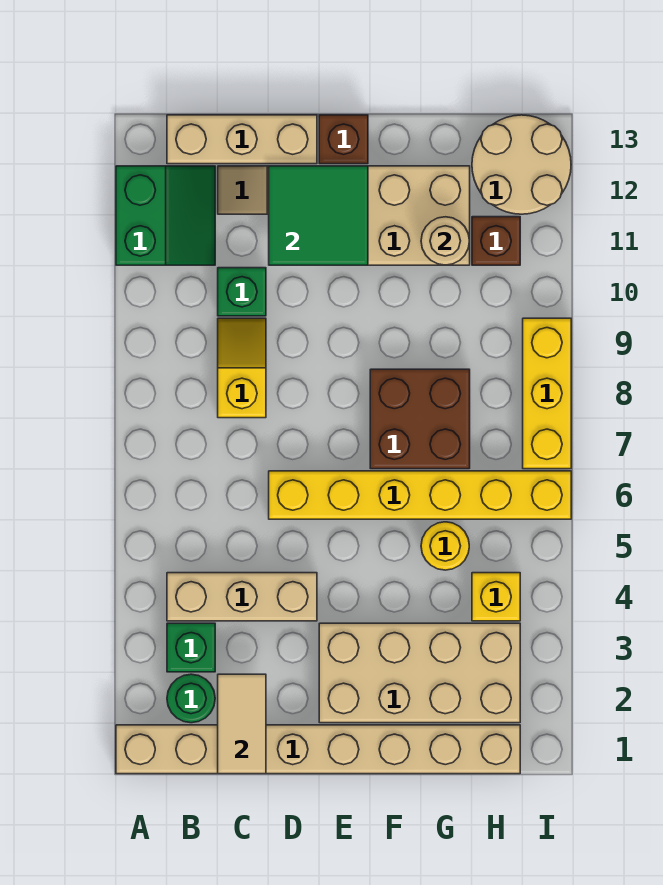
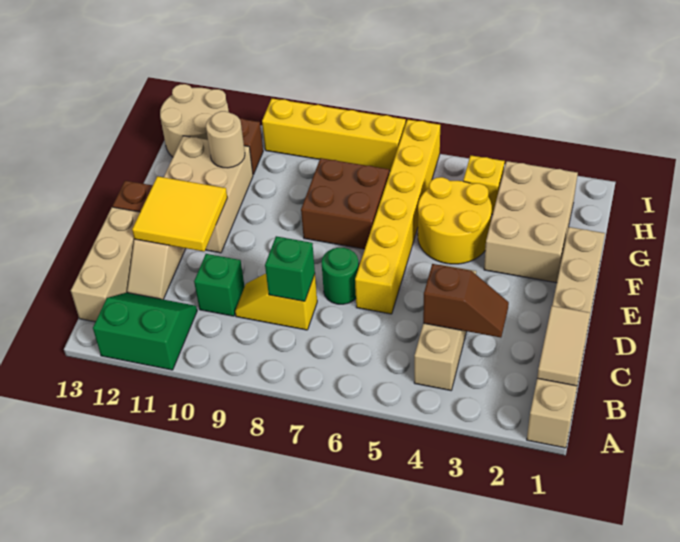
tan 1x8 brick [116,725,520,774] -> tan 1x6 brick [527,227,605,448]
green 1x1 round brick [167,674,215,723] -> green 1x1 round brick moved to [322,248,359,304]
green 1x1 brick [167,623,215,672] -> green 1x1 brick moved to [265,236,315,301]
tan 1x2 tile [218,674,266,774] -> tan 1x2 tile turned to [537,306,590,386]
none -> brown 1x2 slope [423,264,509,338]
green 2x2 tile [269,166,368,265] -> yellow 2x2 tile [132,176,227,251]
tan 2x4 brick [319,623,520,723] -> tan 2x3 brick [484,161,578,283]
yellow 1x1 round brick [421,522,469,570] -> yellow 2x2 round brick [418,177,492,264]
yellow 1x3 brick [523,318,571,469] -> yellow 1x4 brick [262,99,406,171]

